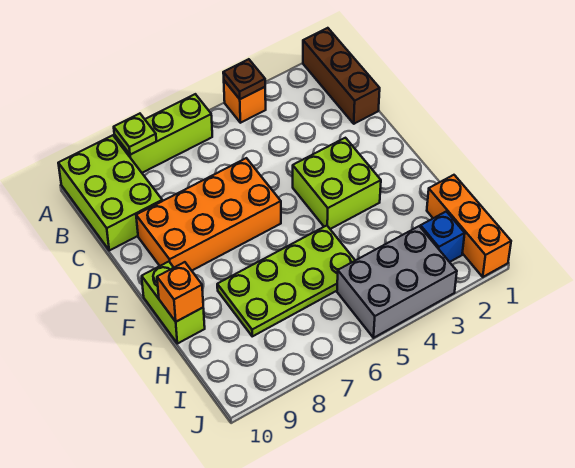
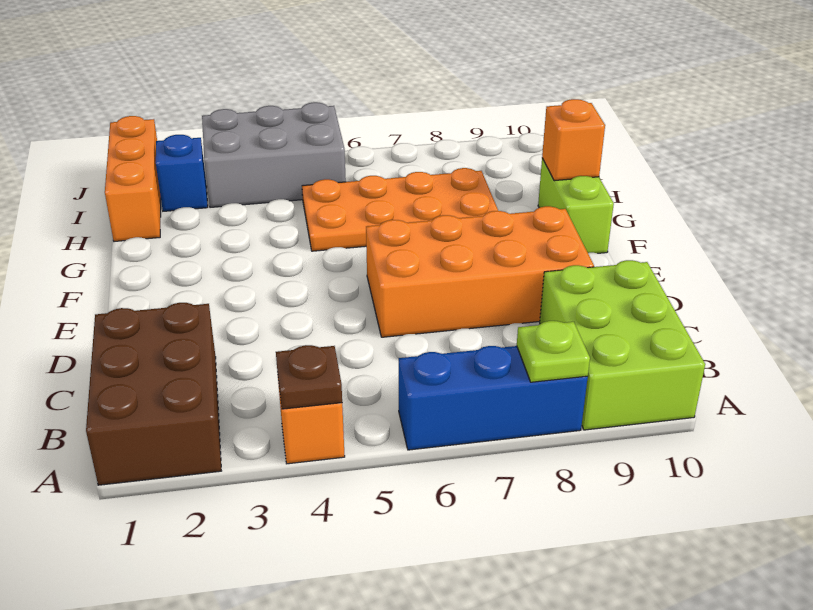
brown 1x3 brick [303,28,380,124] -> brown 2x3 brick [86,303,221,485]
lime 1x3 brick [115,94,212,173] -> blue 1x3 brick [399,346,588,450]
lime 2x2 brick [293,138,381,229] -> none
lime 2x4 plate [217,226,355,336] -> orange 2x4 plate [302,168,498,251]

